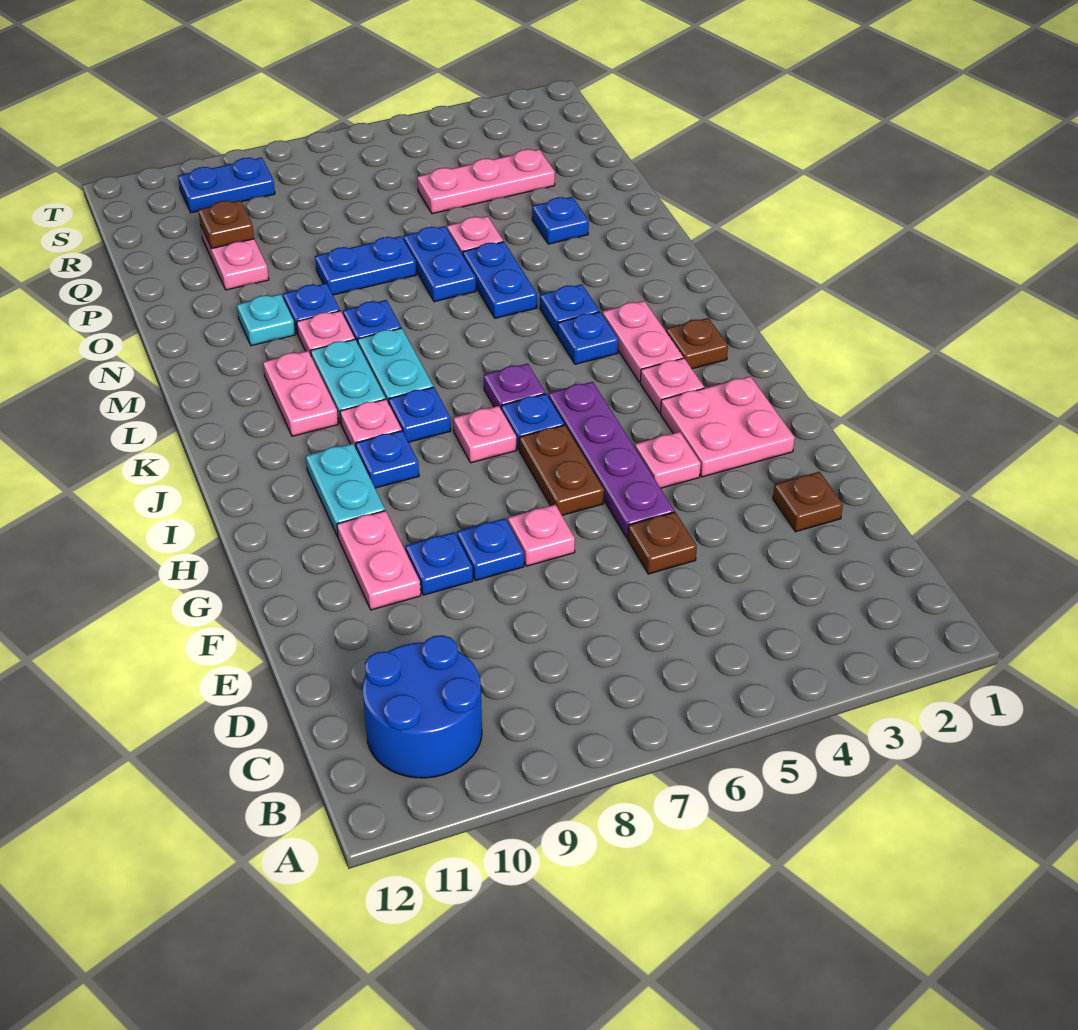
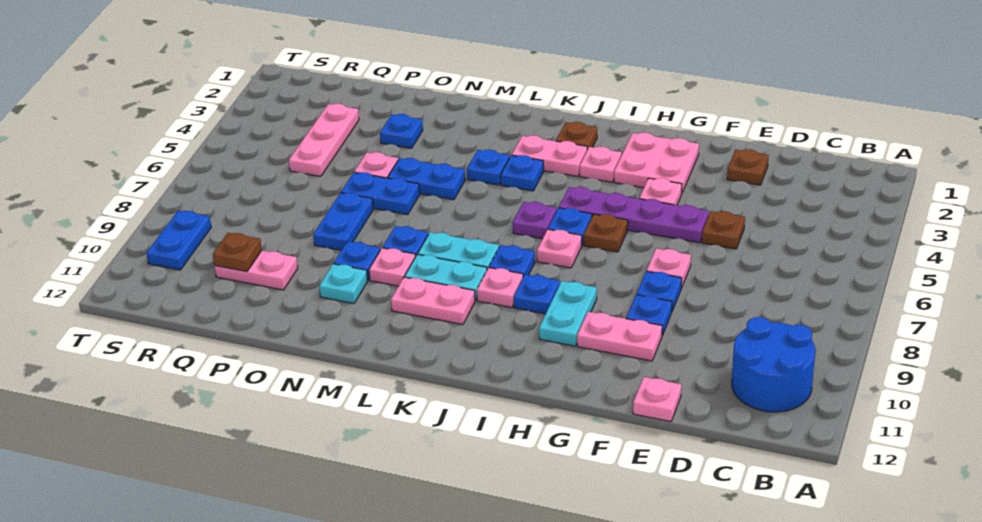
none -> pink 1x1 plate [633,377,681,422]
brown 1x2 plate [519,425,604,515] -> brown 1x1 plate [584,214,628,252]
cyan 1x2 plate [306,443,385,537] -> cyan 1x2 plate turned to [539,281,597,346]

